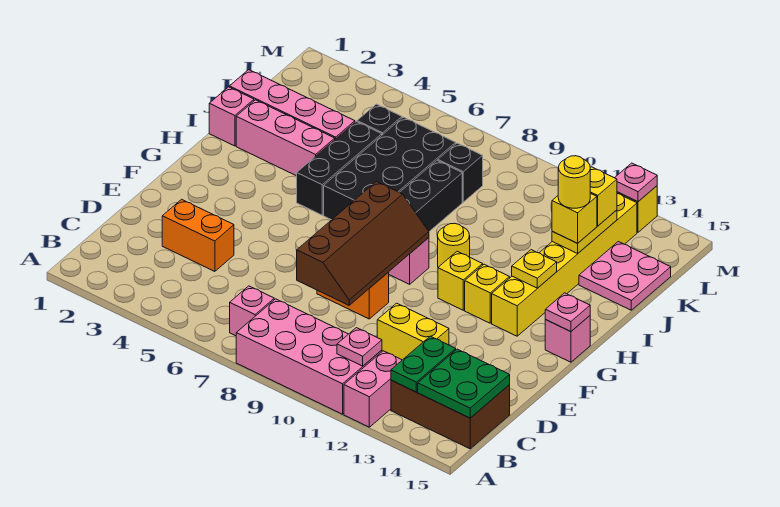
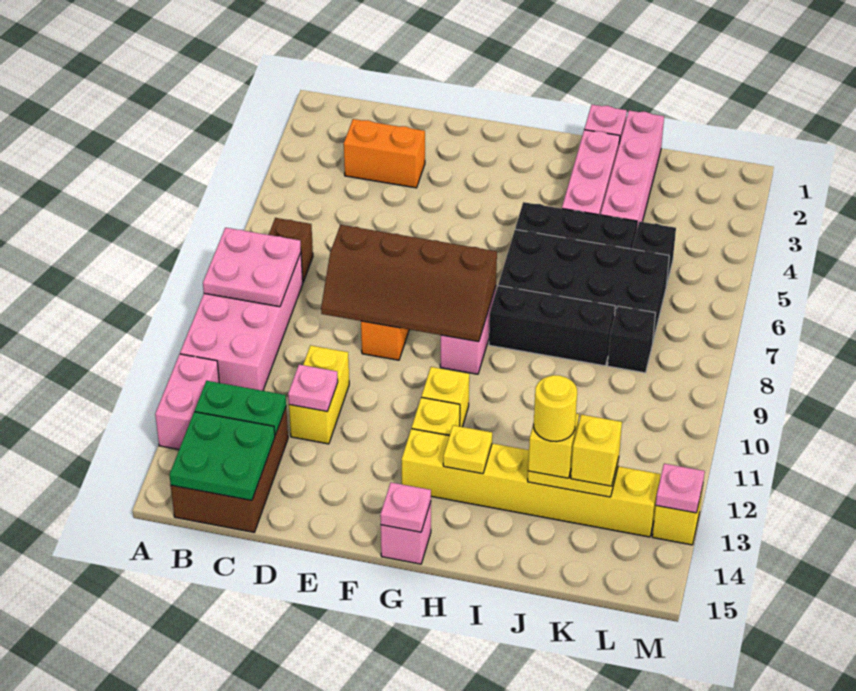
pink 1x2 brick [344,351,402,427] -> pink 1x2 brick turned to [155,354,219,450]
pink 1x1 brick [230,286,274,336] -> brown 1x1 brick [268,218,313,282]
pink 1x1 plate [337,328,382,366] -> pink 1x1 plate moved to [288,365,338,412]
orange 1x2 brick [162,199,234,272] -> orange 1x2 brick turned to [344,119,425,188]
yellow 1x1 round brick [438,223,470,267] -> none
pink 2x2 plate [579,242,671,310] -> pink 2x2 plate moved to [203,228,301,307]

